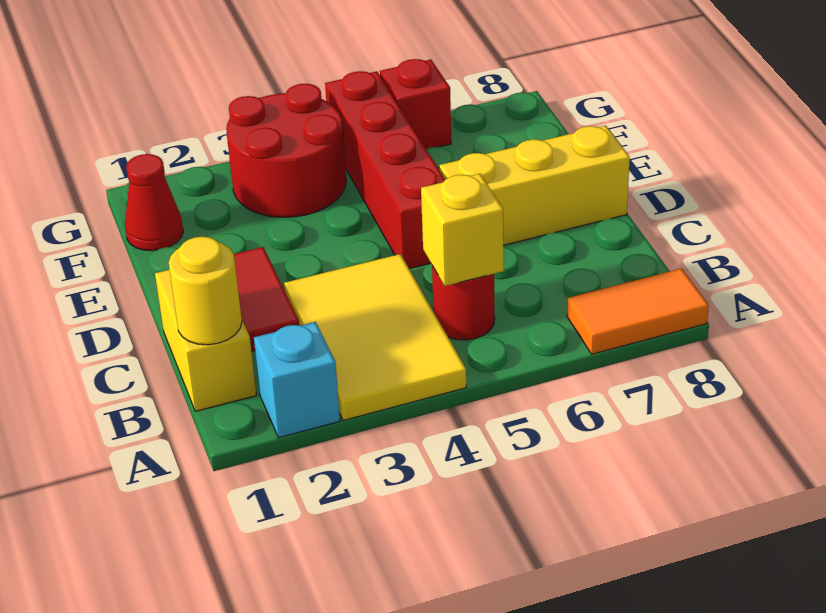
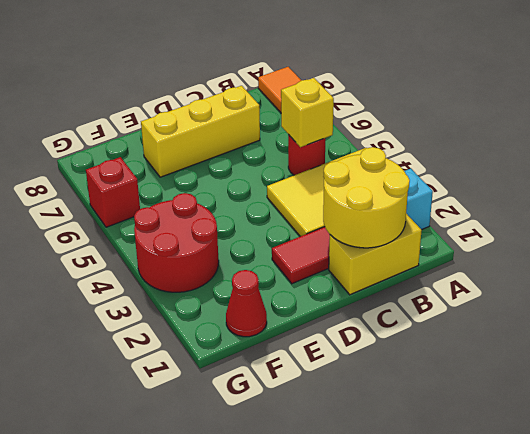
yellow 1x1 round brick [169,237,242,345] -> yellow 2x2 round brick [323,147,410,248]
red 1x4 brick [325,71,445,269] -> none
yellow 1x3 brick [439,126,630,245] -> yellow 1x3 brick turned to [141,86,260,177]

